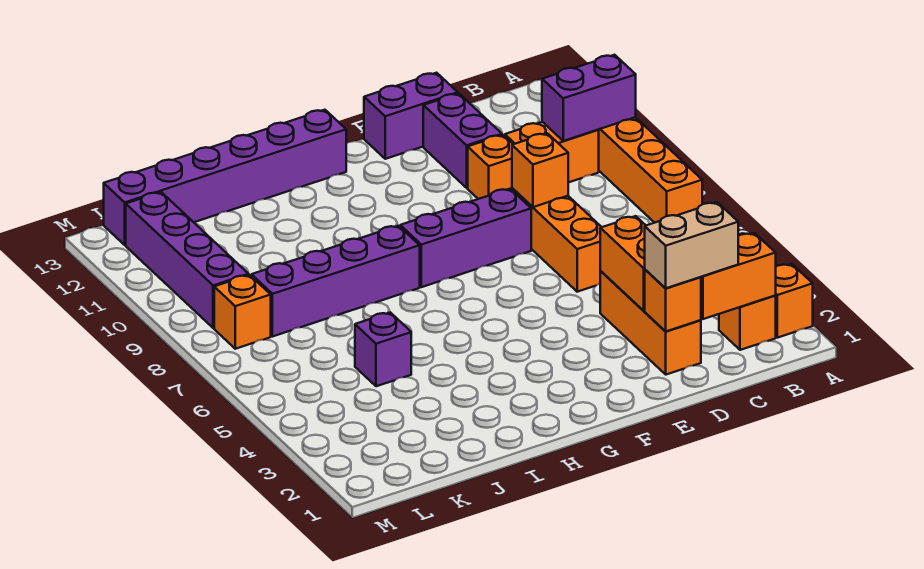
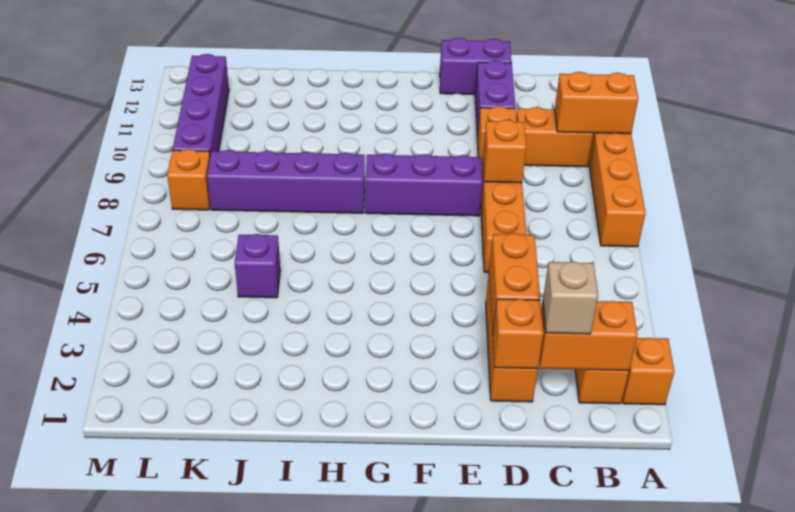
purple 1x2 brick [542,55,636,141] -> orange 1x2 brick [555,72,638,134]
tan 1x2 brick [645,202,738,288] -> tan 1x1 brick [543,262,598,334]
purple 1x6 brick [104,110,346,245] -> none

